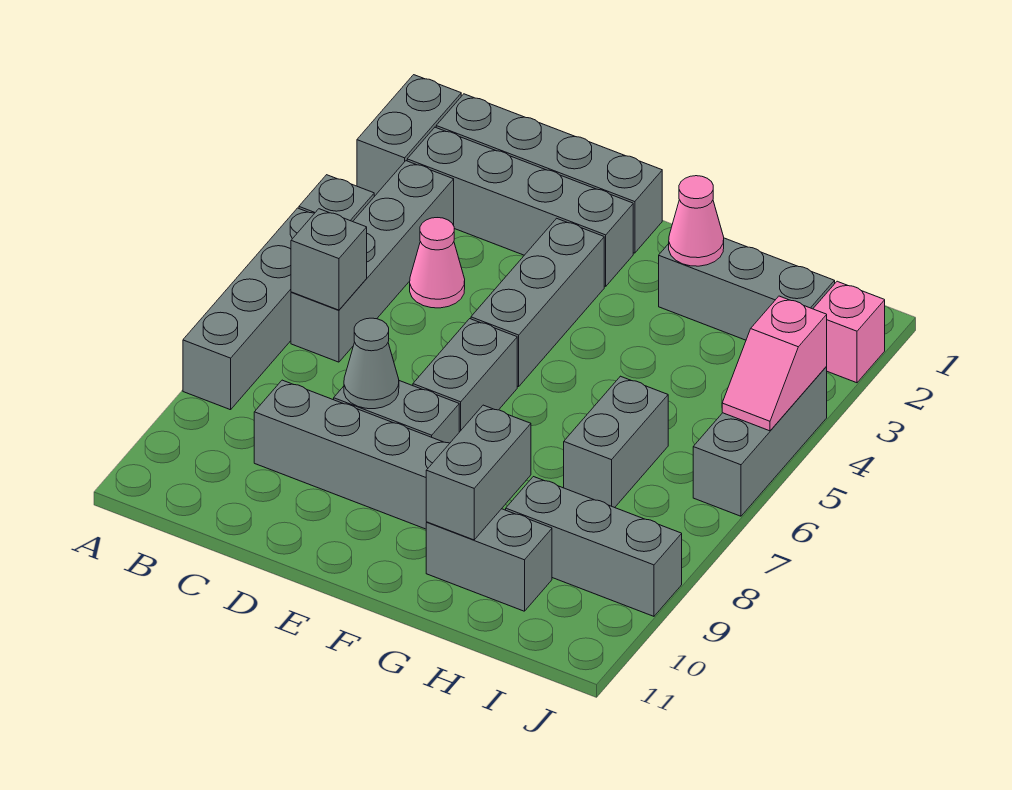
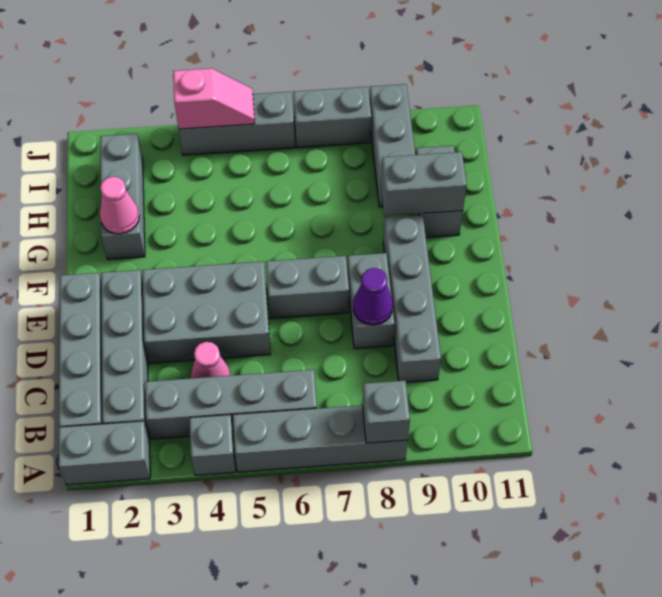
grey 1x1 brick [291,209,367,310] -> grey 1x1 brick moved to [362,381,410,443]
grey 1x1 cone [344,318,399,409] -> purple 1x1 cone [353,268,393,325]
grey 1x3 brick [471,218,604,387] -> grey 2x3 brick [143,261,270,363]
grey 1x2 brick [564,376,668,508] -> grey 1x2 brick moved to [293,87,371,148]
pink 1x1 brick [813,281,885,383] -> none

